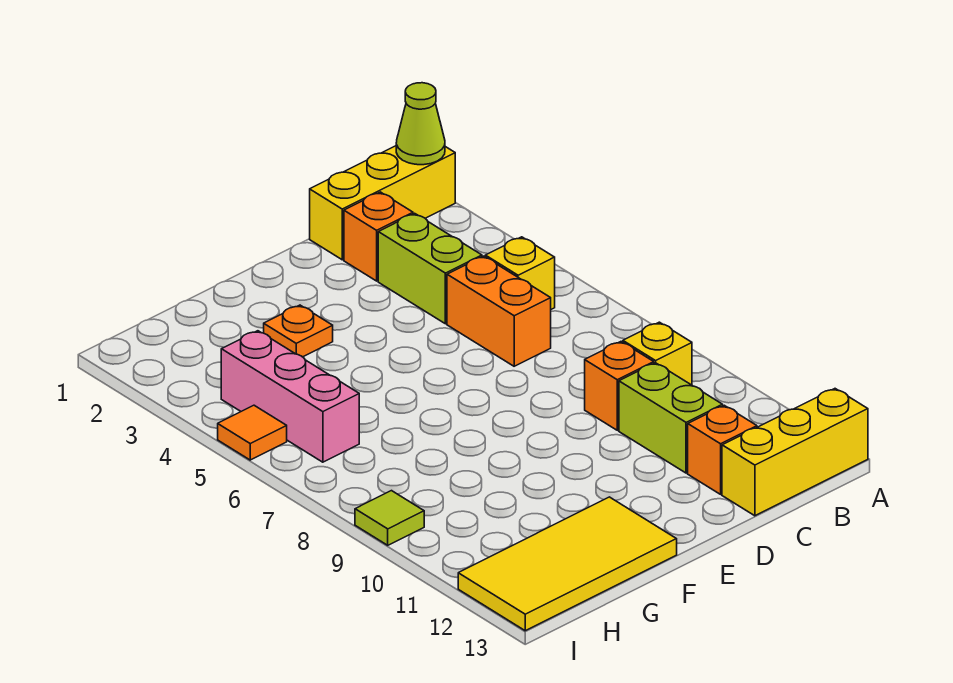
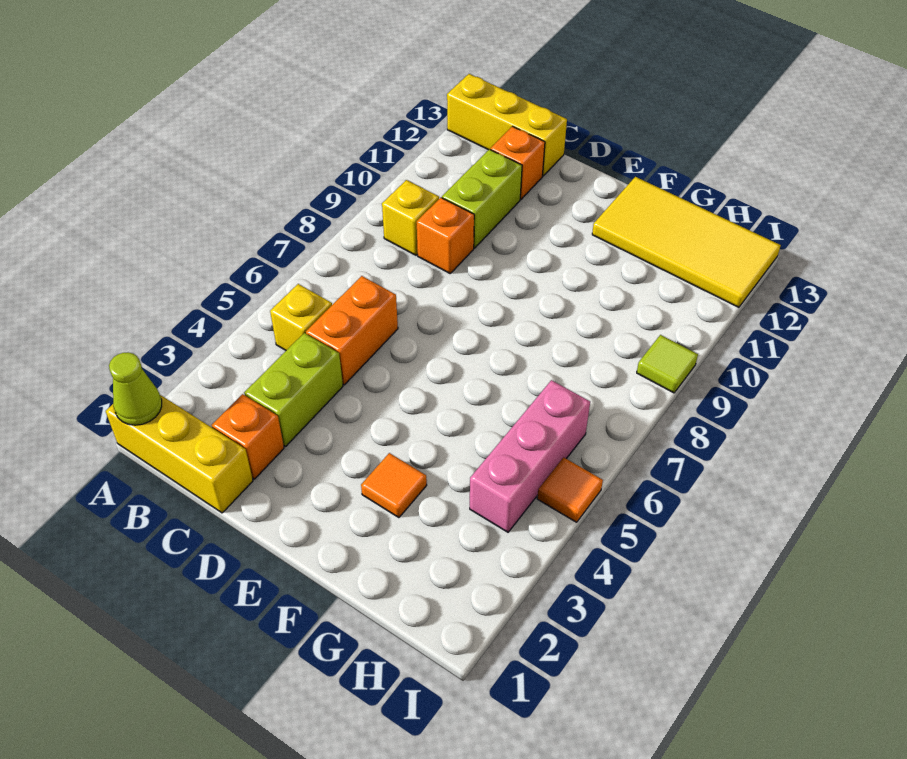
orange 1x1 plate [264,305,333,357] -> orange 1x1 tile [361,453,427,518]

